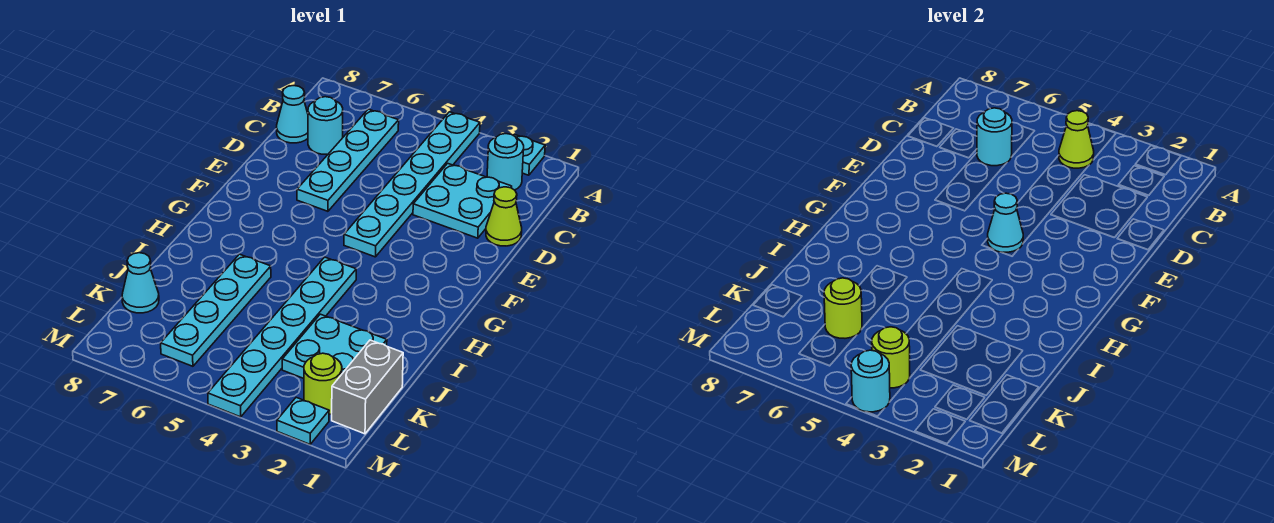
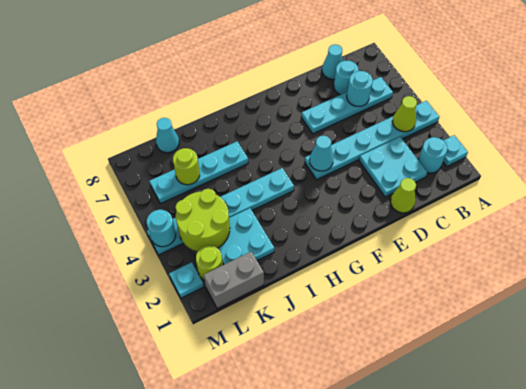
lime 1x1 round brick [872,327,910,388] -> lime 2x2 round brick [176,189,230,251]

